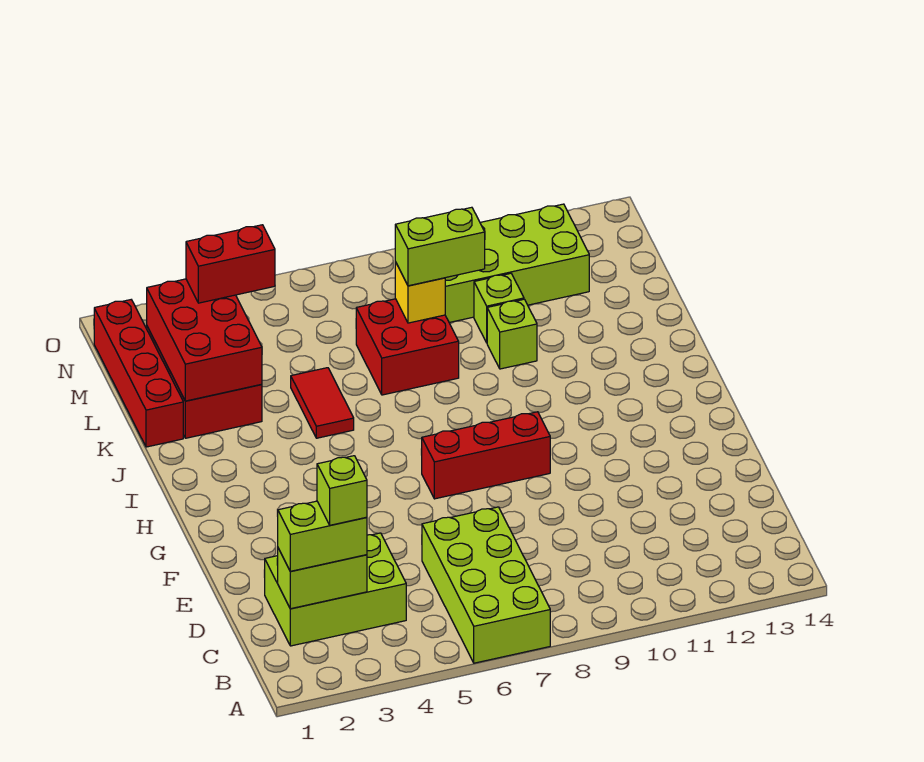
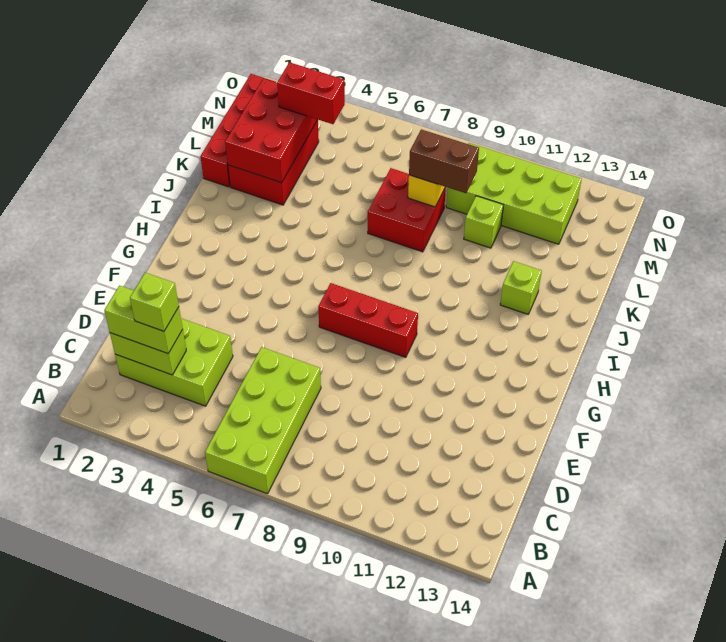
red 1x2 tile [291,368,354,438] -> none
lime 1x1 brick [487,299,537,369] -> lime 1x1 brick moved to [500,261,542,314]
lime 1x2 brick [395,207,485,286] -> brown 1x2 brick [409,129,479,193]

